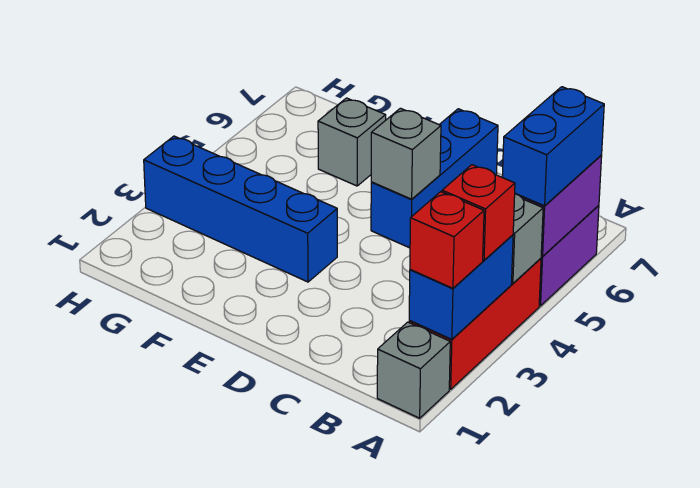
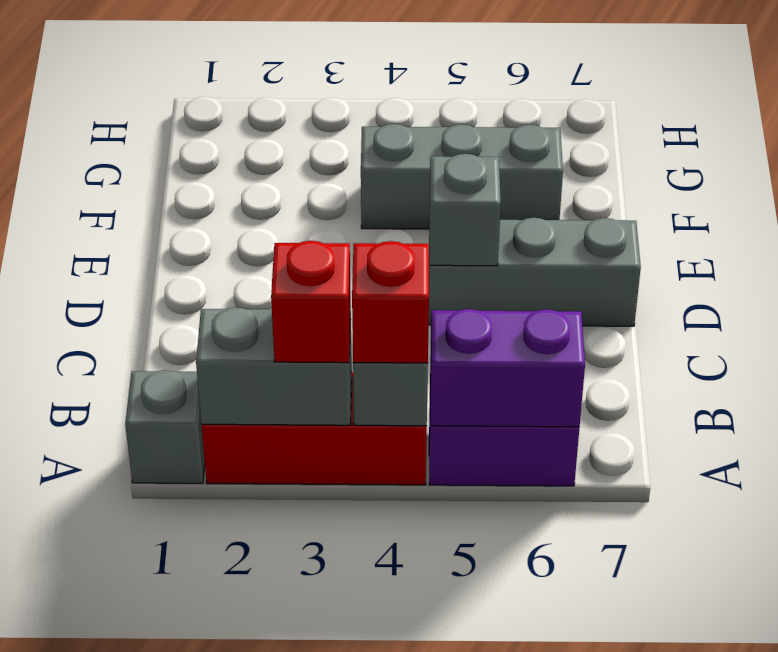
blue 1x2 brick [409,235,513,339] -> grey 1x2 brick [196,307,352,425]
red 1x1 brick [410,192,484,288] -> red 1x1 brick moved to [352,241,429,363]
blue 1x2 brick [502,87,604,206] -> none
blue 1x3 brick [371,109,498,248] -> grey 1x3 brick [429,218,641,326]
blue 1x4 brick [144,136,337,282] -> none
grey 1x1 brick [318,98,386,186] -> grey 1x3 brick [361,124,563,229]

